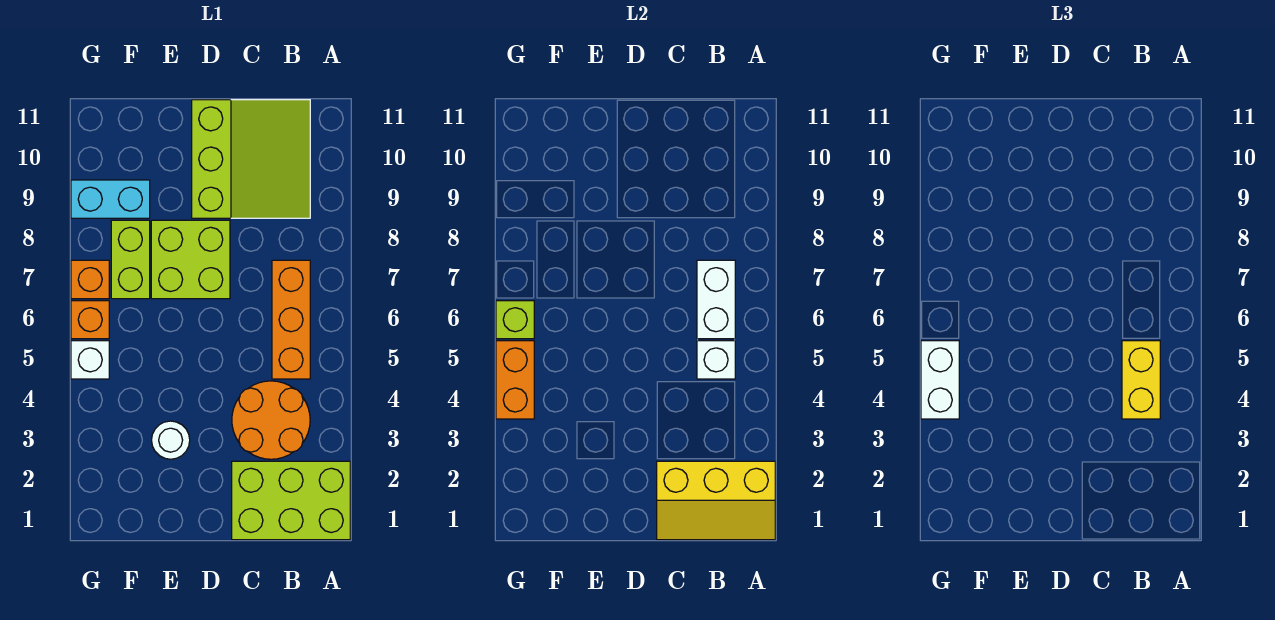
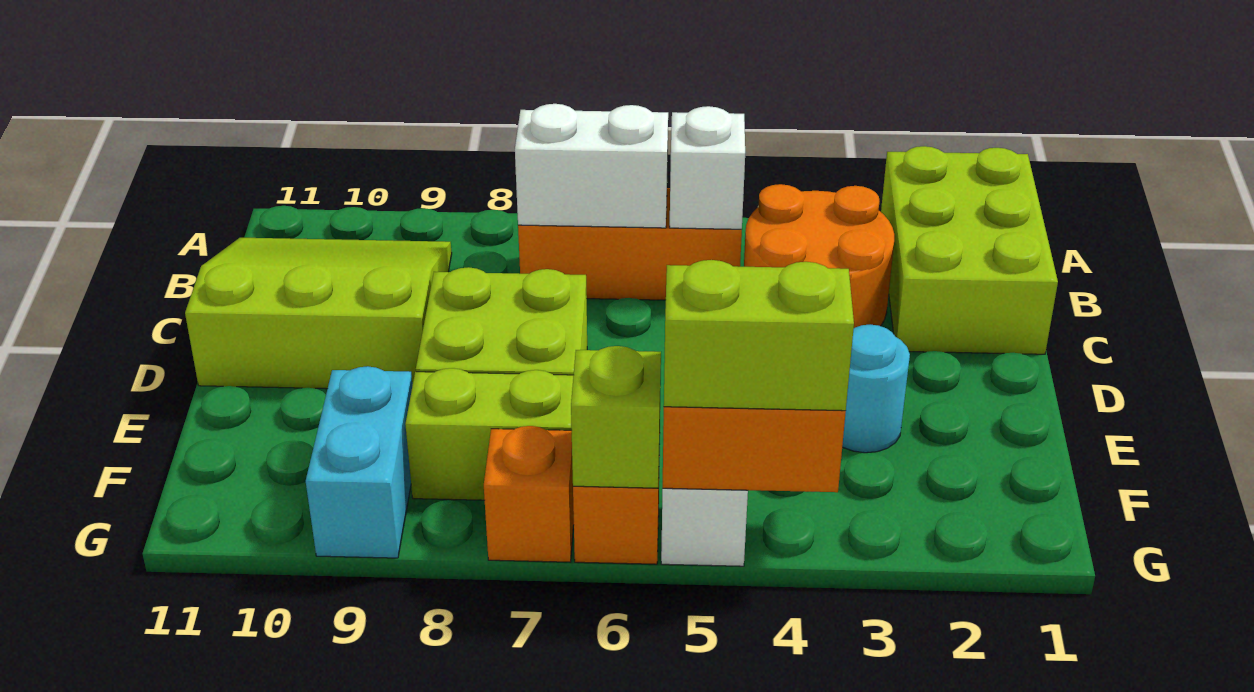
yellow 2x3 slope [657,461,775,540] -> none
yellow 1x2 brick [1122,341,1160,419] -> none
white 1x1 round brick [152,421,190,459] -> cyan 1x1 round brick [842,325,910,453]
white 1x2 brick [921,341,959,419] -> lime 1x2 brick [664,260,854,411]

